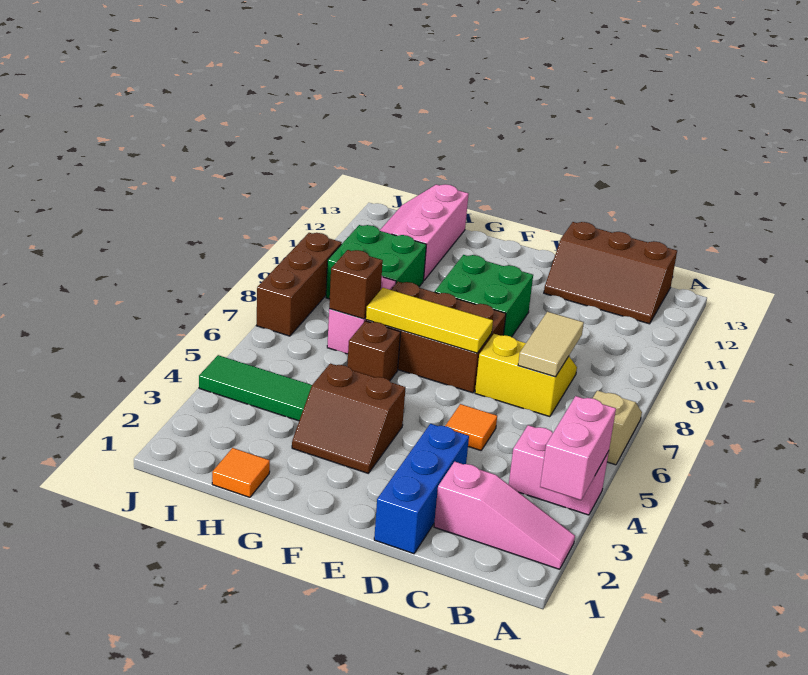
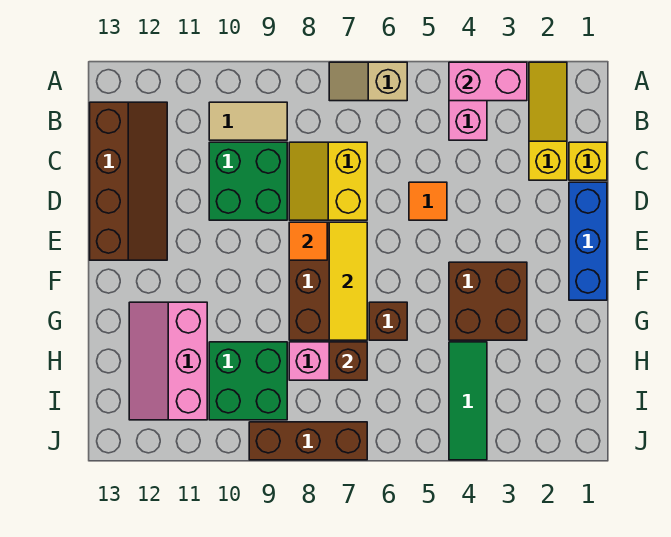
pink 1x3 slope [434,462,575,569] -> yellow 1x3 slope [529,62,567,180]
brown 2x3 slope [544,222,677,324] -> brown 2x4 slope [90,102,167,260]
none -> yellow 1x1 brick [569,142,607,180]
tan 1x2 tile [518,312,584,377] -> tan 1x2 tile moved to [209,102,287,140]
blue 1x3 brick [374,424,469,554] -> blue 1x3 brick turned to [569,182,607,300]
green 2x2 brick [435,255,533,337] -> green 2x2 brick moved to [209,142,287,220]
brown 2x2 slope [292,363,406,473] -> brown 2x2 brick [449,262,527,340]
orange 1x1 tile [212,448,270,497] -> orange 1x1 tile moved to [289,222,327,260]
pink 2x3 slope [380,184,469,281] -> pink 2x3 slope turned to [129,302,207,420]

